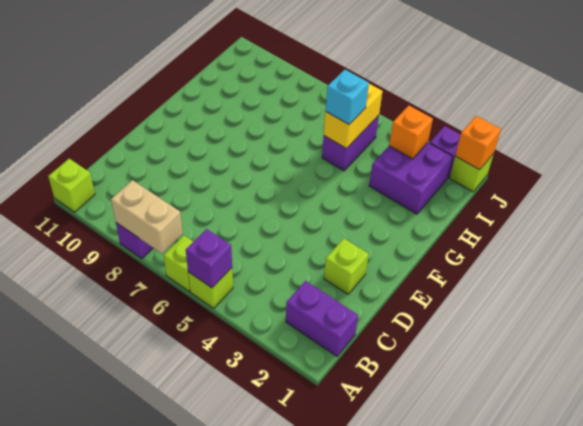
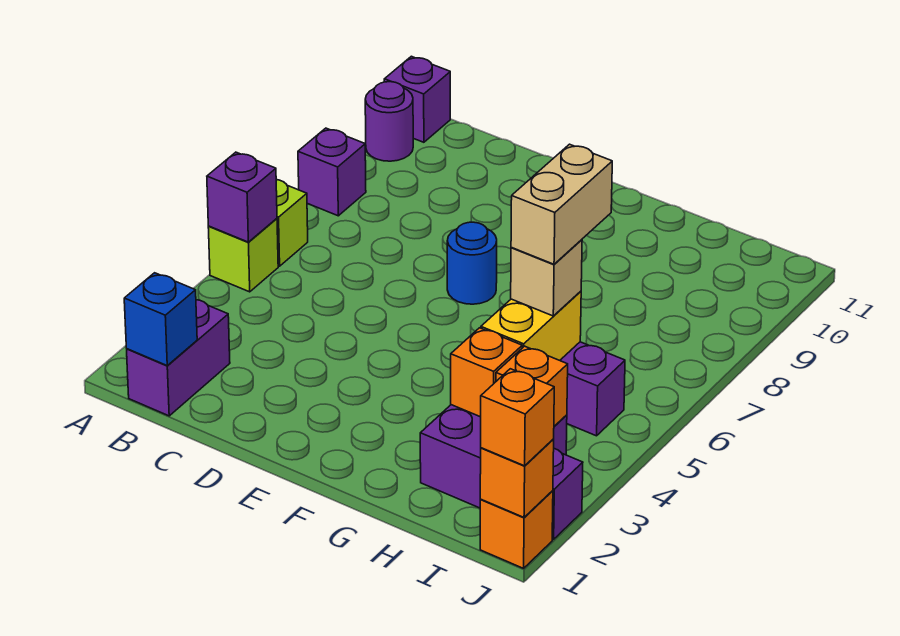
tan 1x2 brick [111,180,183,254] -> tan 1x2 brick moved to [511,144,612,264]
none -> purple 1x1 round brick [365,82,413,161]
lime 1x1 brick [48,159,95,212] -> purple 1x1 brick [384,56,450,142]
none -> blue 1x1 brick [124,273,197,365]
lime 1x1 brick [324,238,369,294] -> none
none -> blue 1x1 round brick [447,222,497,304]
none -> orange 1x1 brick [451,328,522,417]
yellow 1x2 brick [324,84,382,149] -> yellow 1x2 brick turned to [481,291,581,360]
cyan 1x1 brick [326,70,369,124] -> tan 1x1 brick [511,240,582,316]
lime 1x1 brick [450,153,494,192] -> orange 1x1 brick [480,491,553,568]
none -> orange 1x1 brick [481,369,554,466]

